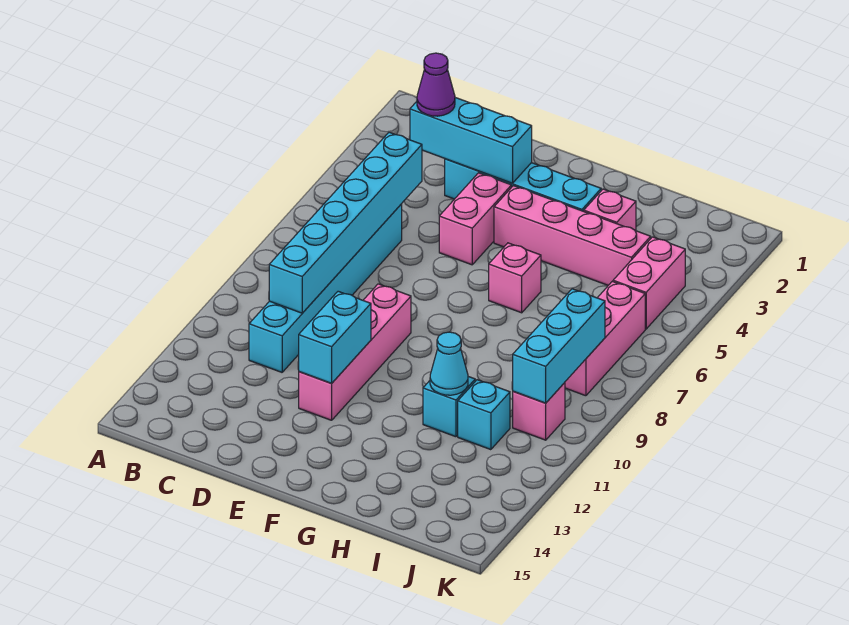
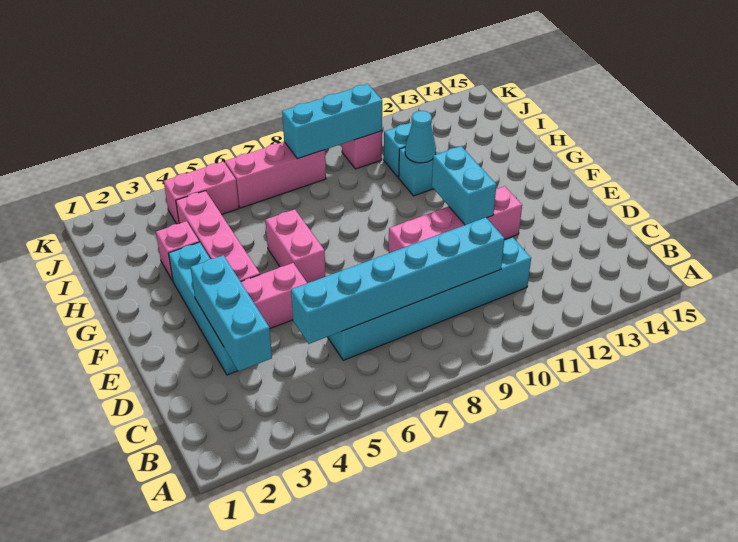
purple 1x1 cone [417,53,455,116] -> none
cyan 1x2 brick [299,291,371,383] -> cyan 1x2 brick turned to [432,146,496,225]
pink 1x1 brick [489,243,541,313] -> pink 1x2 brick [265,209,326,283]

